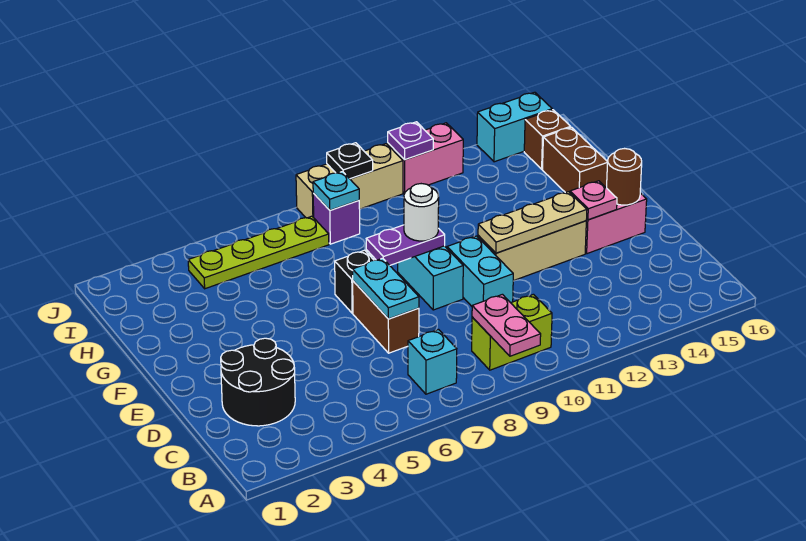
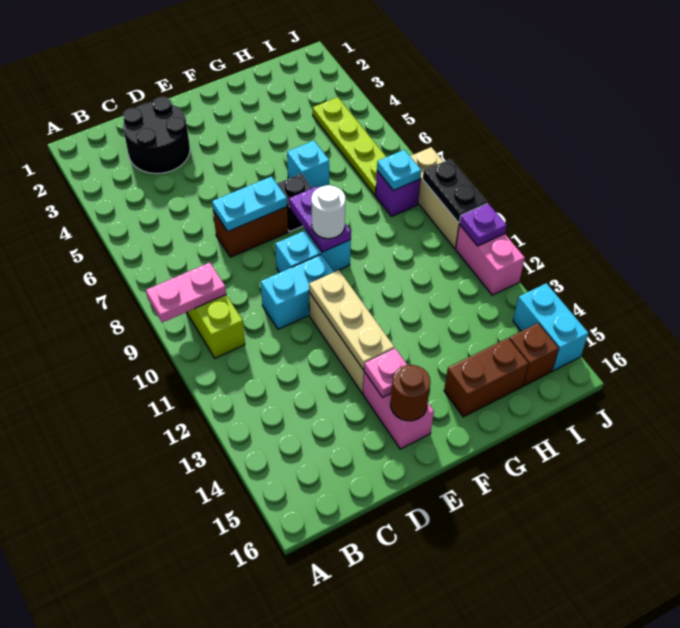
cyan 1x1 brick [408,330,457,394] -> cyan 1x1 brick moved to [287,141,329,188]
black 1x1 plate [327,143,373,179] -> black 1x2 plate [423,159,487,223]

